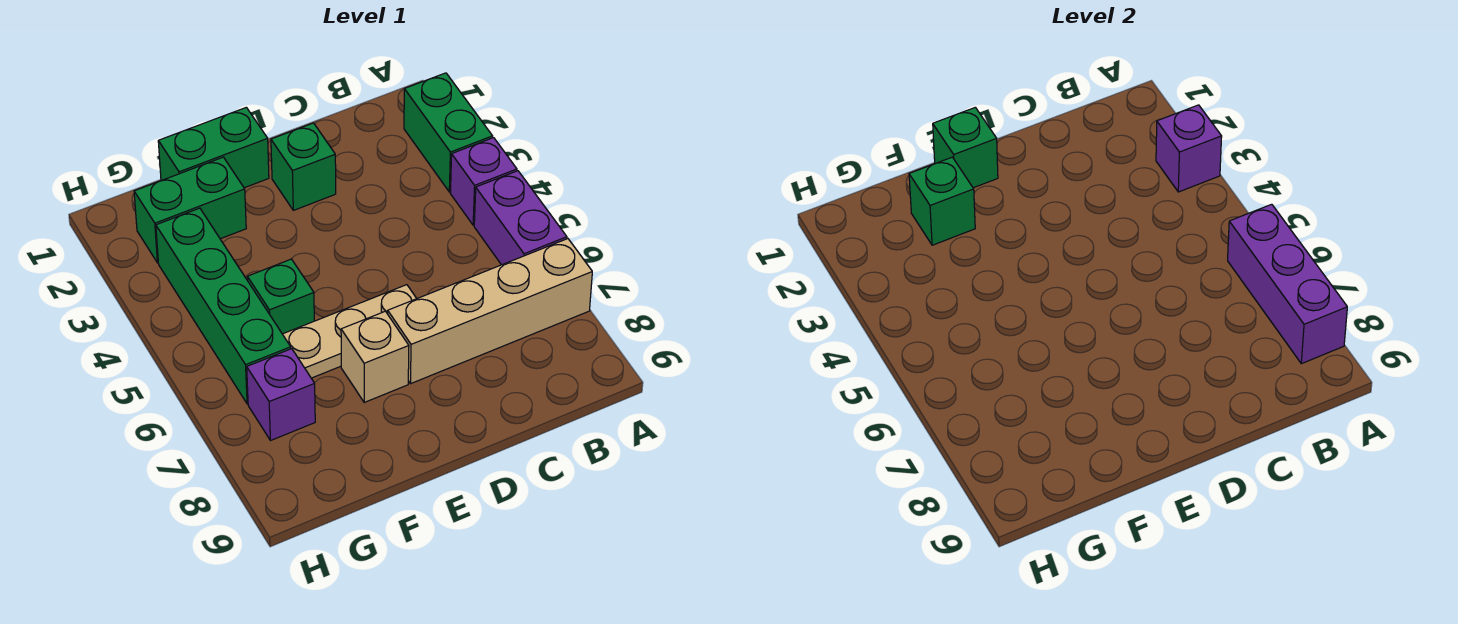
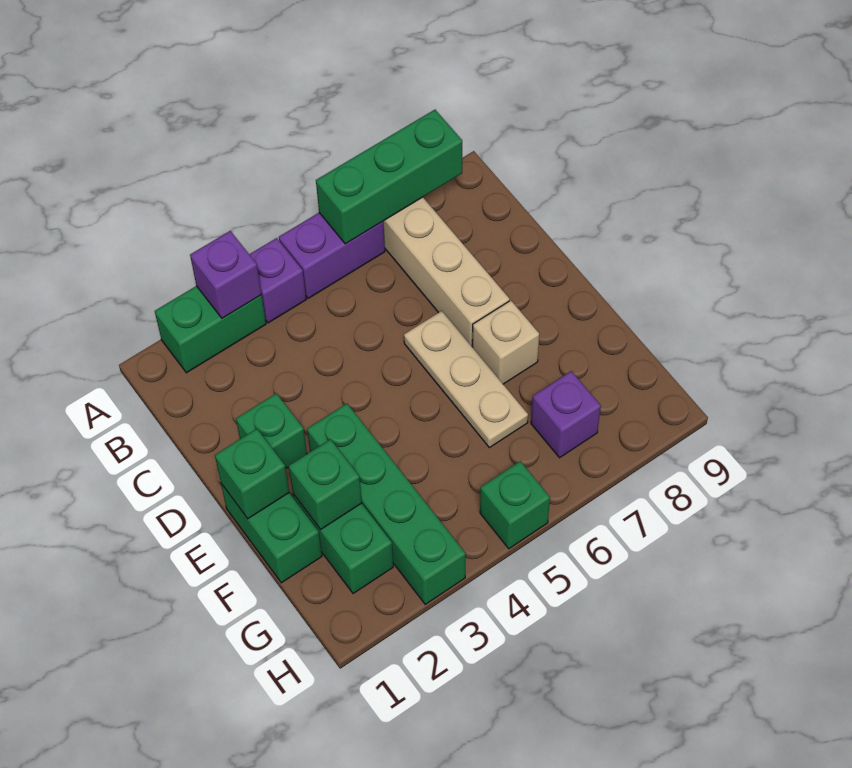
purple 1x3 brick [1228,204,1347,364] -> green 1x3 brick [316,110,462,244]
green 1x1 brick [247,259,314,334] -> green 1x1 brick moved to [480,461,550,549]
green 1x4 brick [156,208,291,404] -> green 1x4 brick turned to [307,404,466,604]

